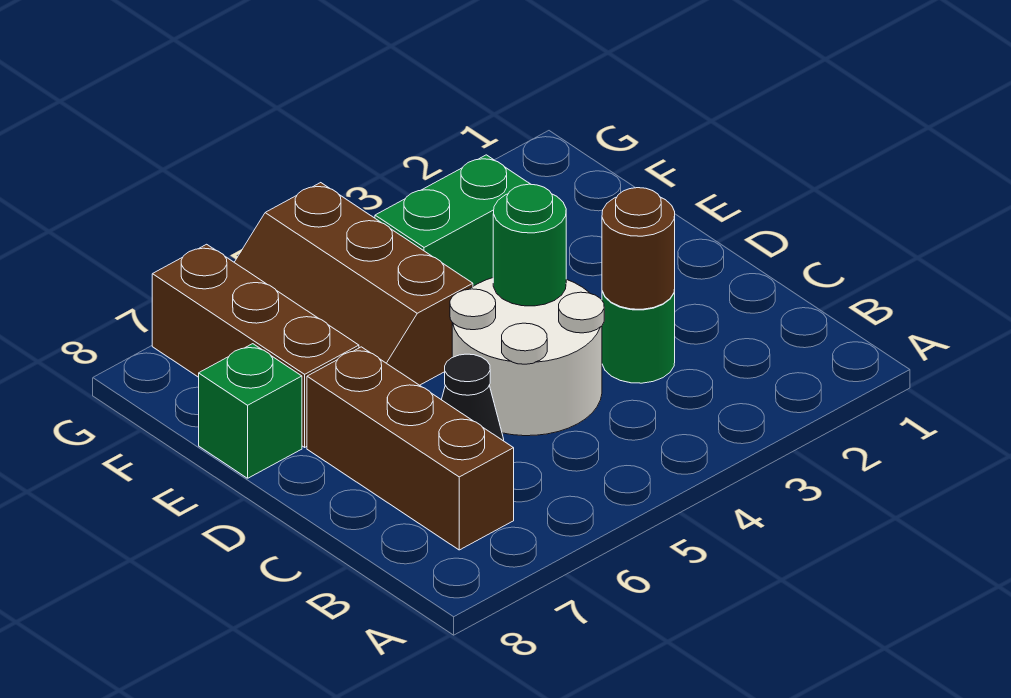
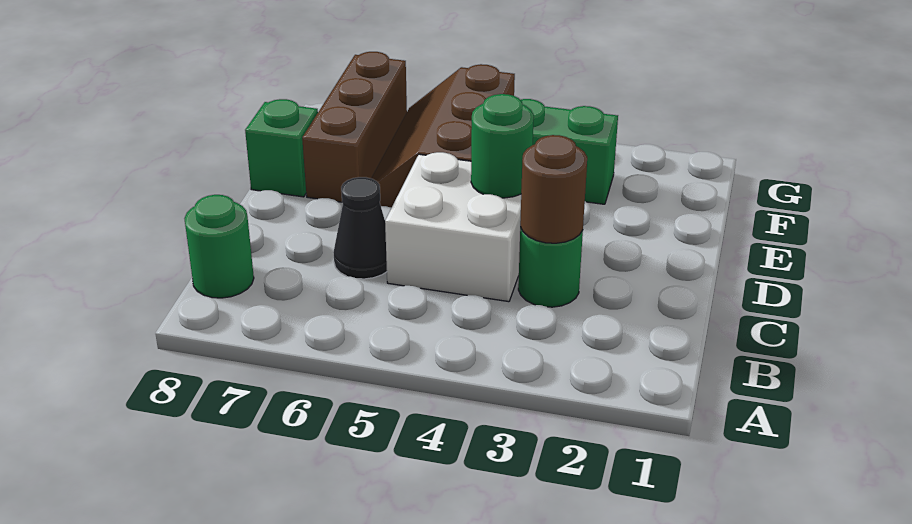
brown 1x3 brick [307,347,514,550] -> none
none -> green 1x1 round brick [184,195,254,298]
white 2x2 round brick [450,278,604,436] -> white 2x2 brick [385,152,521,302]

